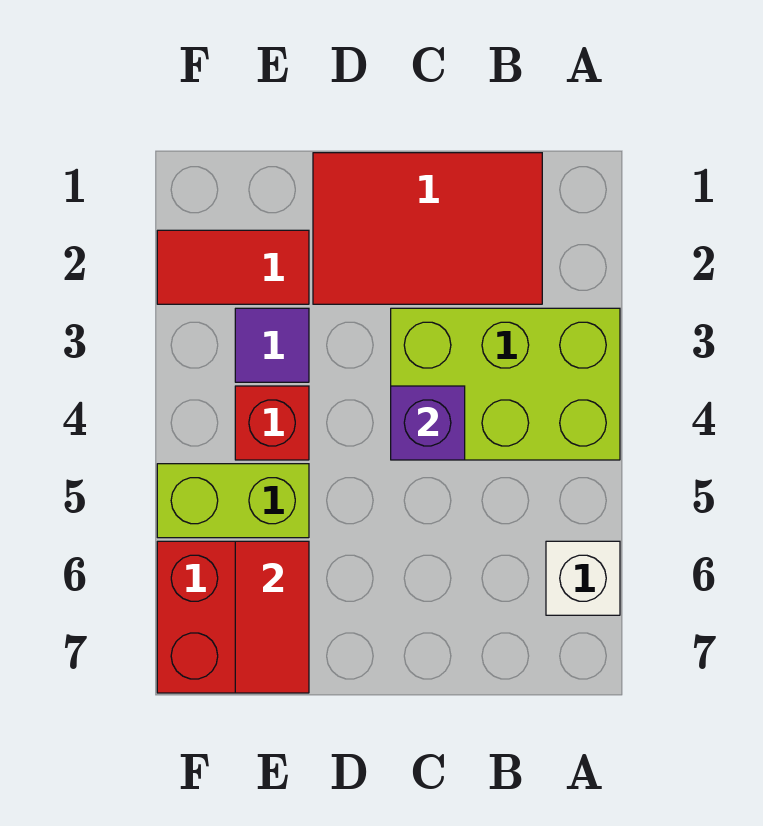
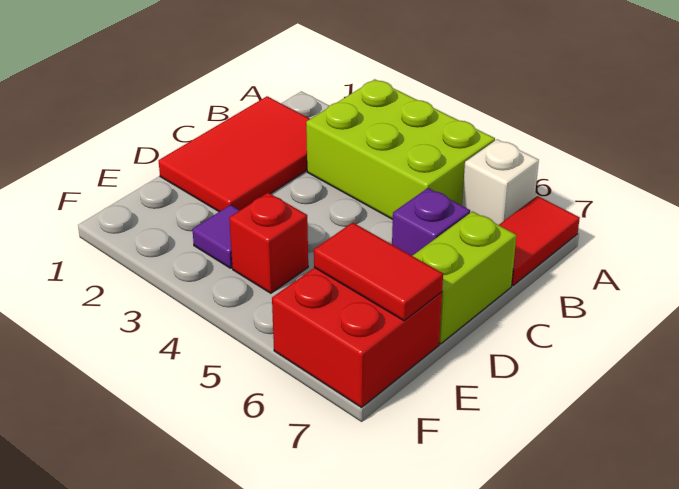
lime 2x3 brick [391,308,620,460] -> lime 2x3 brick turned to [306,79,495,219]
purple 1x1 brick [391,386,465,460] -> purple 1x1 brick moved to [392,188,470,256]
red 1x2 tile [157,230,309,304] -> red 1x2 tile moved to [499,196,580,286]
lime 1x2 brick [157,464,309,538] -> lime 1x2 brick moved to [413,212,516,344]

